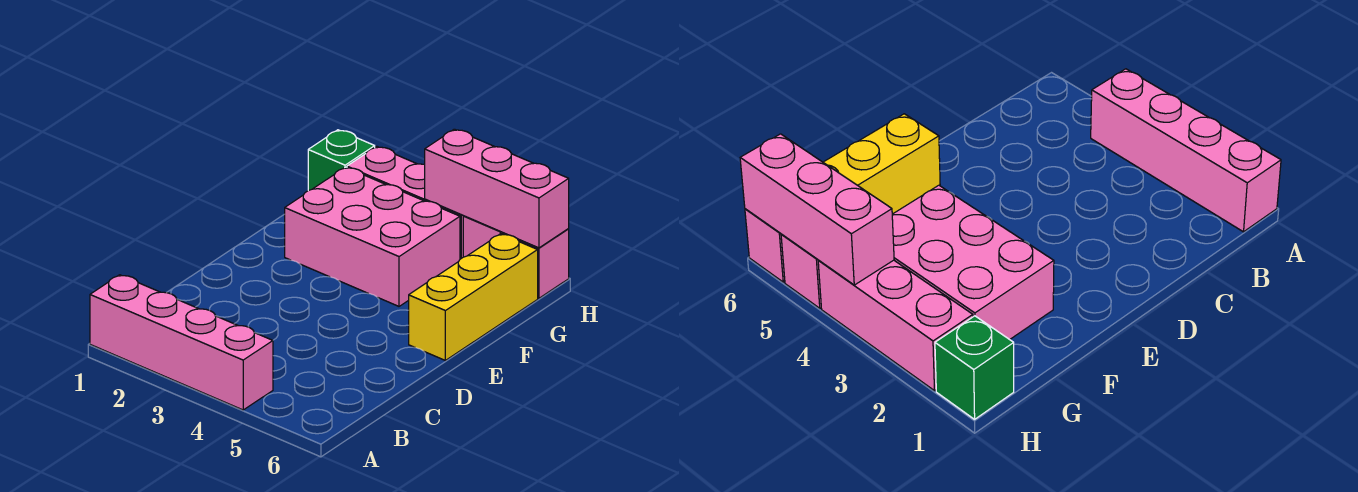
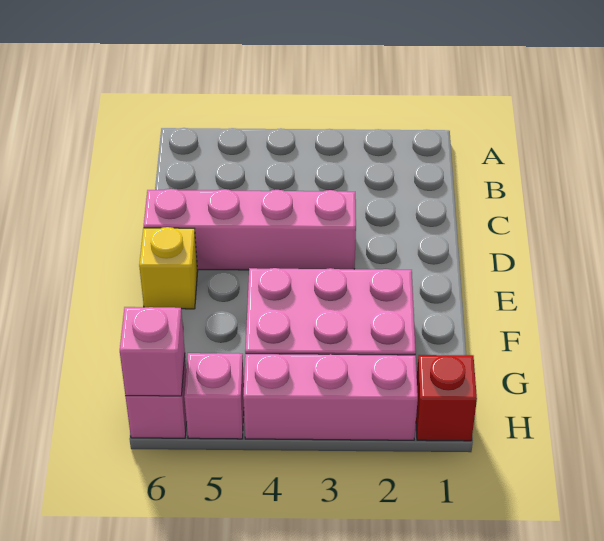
pink 1x4 brick [90,275,273,410] -> pink 1x4 brick moved to [144,189,356,270]
yellow 1x3 brick [409,234,538,360] -> yellow 1x1 brick [139,227,198,309]
green 1x1 brick [308,130,375,190] -> red 1x1 brick [416,355,477,441]
pink 1x3 brick [425,129,569,248] -> pink 1x1 brick [120,307,185,396]

